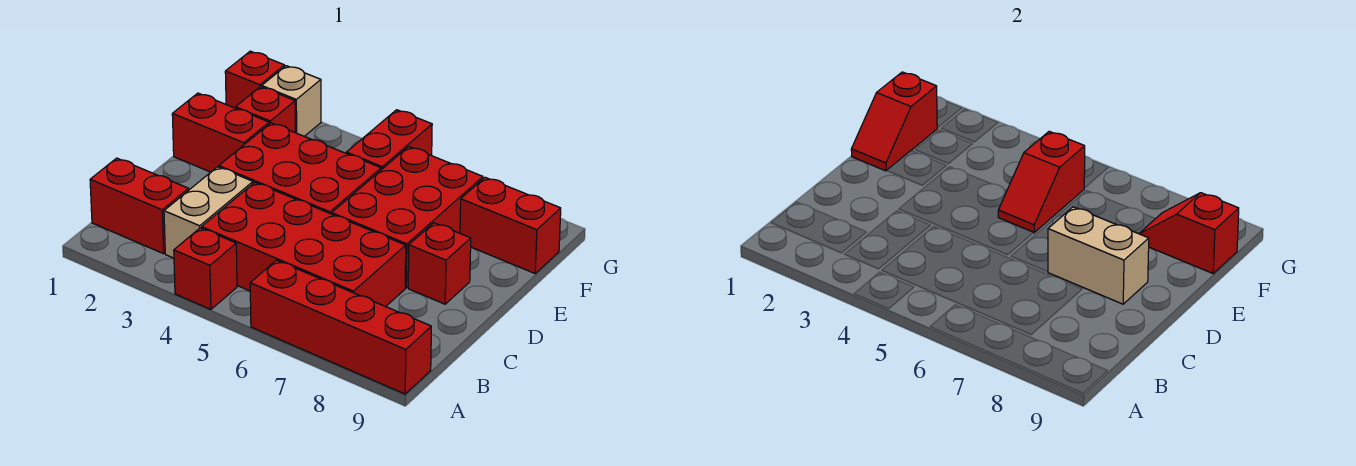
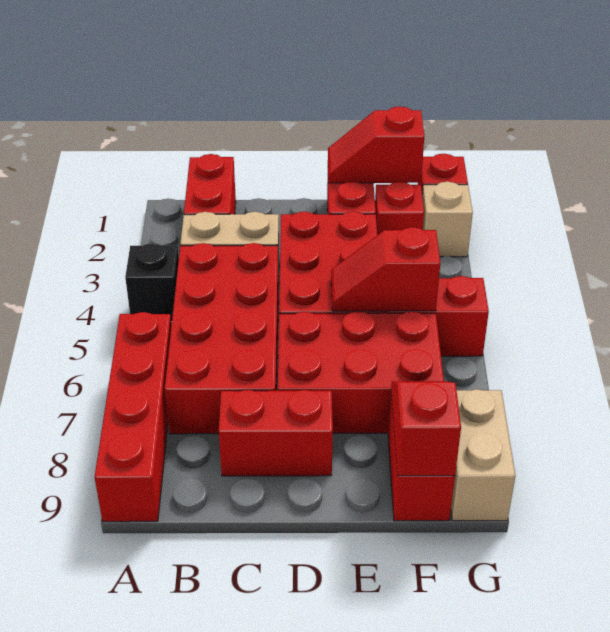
red 1x1 brick [174,228,237,309] -> black 1x1 brick [125,243,179,322]
tan 1x2 brick [1048,207,1149,304] -> tan 1x2 brick moved to [451,389,515,521]
red 1x1 brick [408,223,471,304] -> red 1x2 brick [219,390,333,476]

